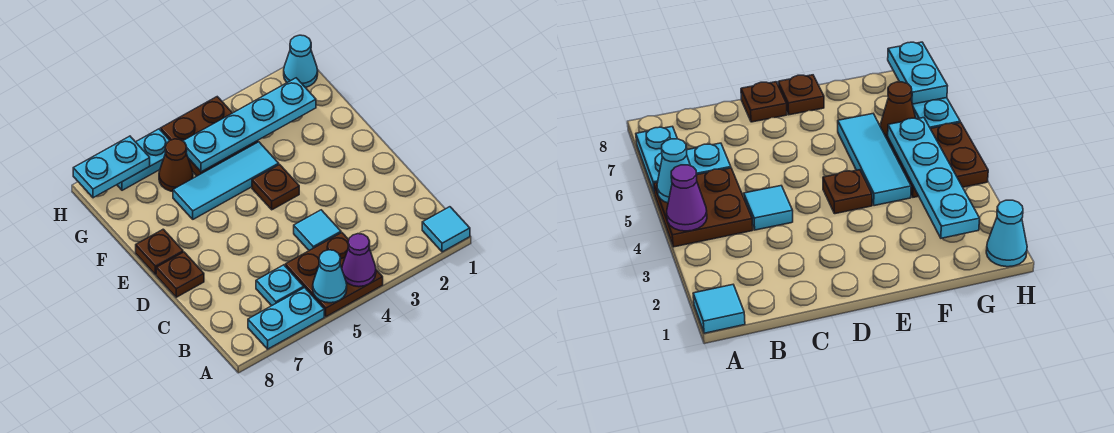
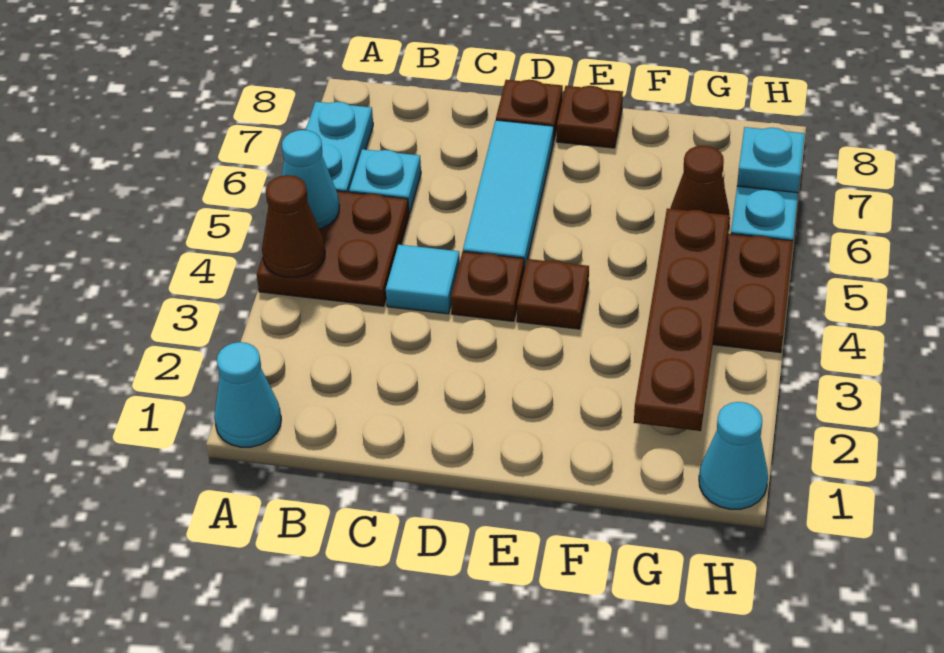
cyan 1x1 tile [422,207,470,252] -> cyan 1x1 cone [214,342,281,447]
purple 1x1 cone [342,234,376,287] -> brown 1x1 cone [262,175,325,277]
none -> brown 1x1 plate [451,252,524,321]
cyan 1x3 tile [173,142,279,219] -> cyan 1x3 tile moved to [463,120,554,270]
cyan 1x4 plate [183,78,316,172] -> brown 1x4 plate [634,209,729,431]
cyan 1x2 plate [73,136,150,198] -> cyan 1x1 plate [737,127,805,193]

